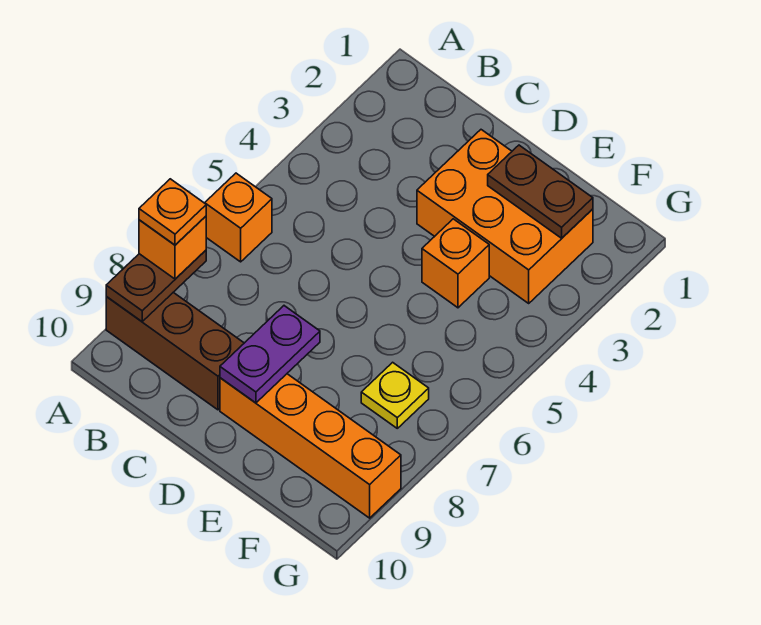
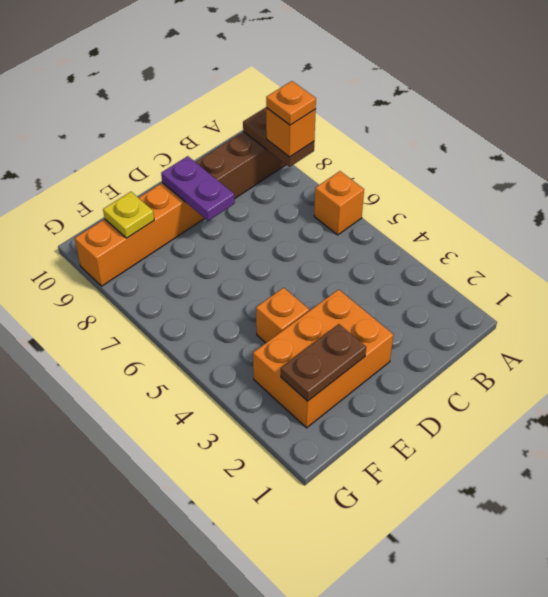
yellow 1x1 plate [361,362,429,428] -> yellow 1x1 plate moved to [103,192,154,238]

